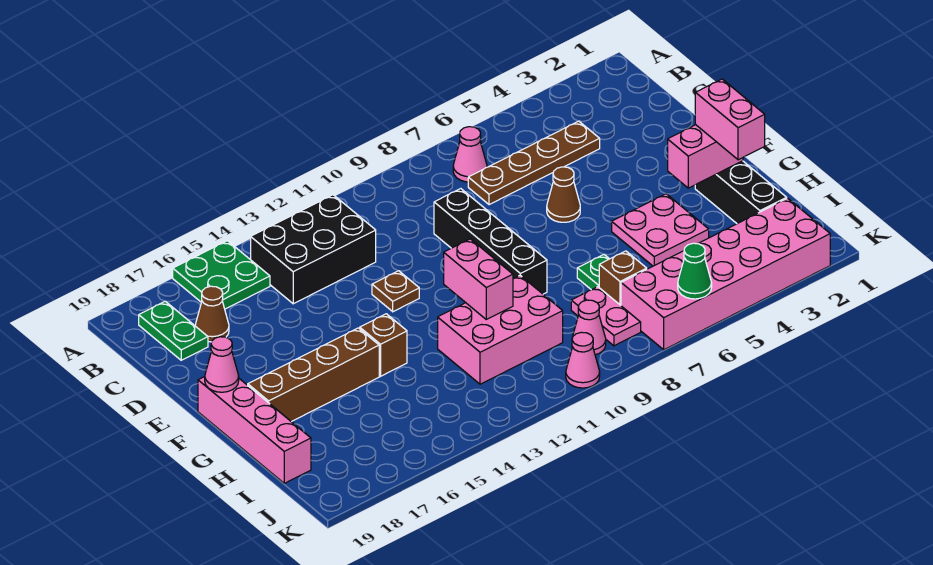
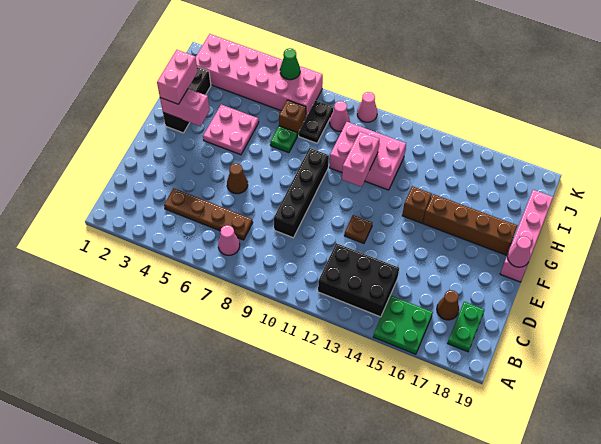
pink 1x2 plate [571,287,641,346] -> black 1x2 plate [299,101,334,143]

